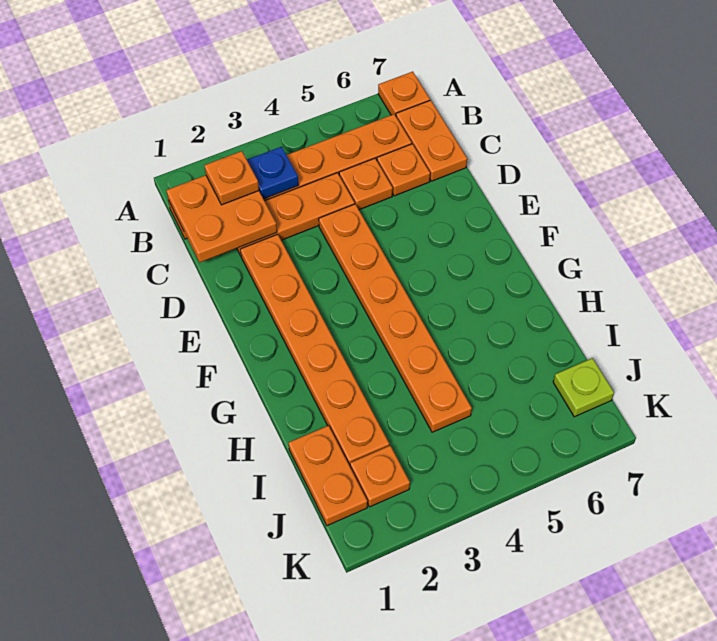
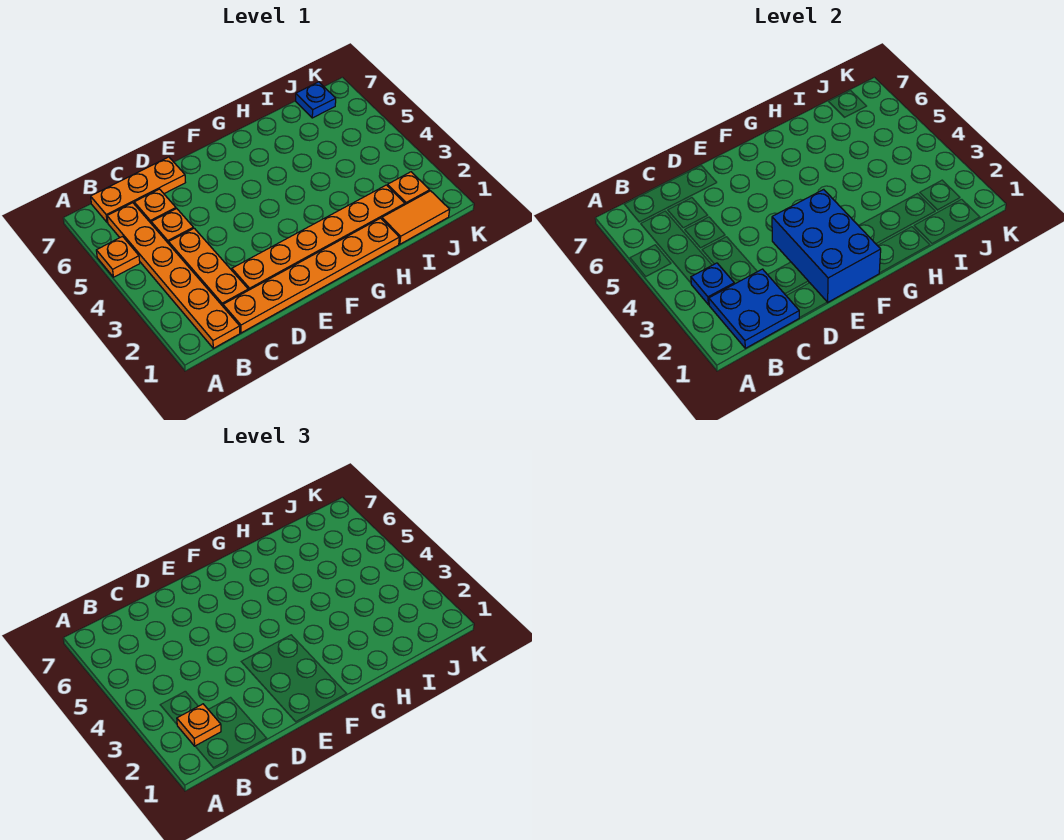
orange 1x1 plate [378,72,430,116] -> orange 1x1 plate moved to [96,237,140,277]
orange 2x2 plate [166,175,277,262] -> blue 2x2 plate [709,269,799,348]
orange 1x2 plate [396,100,467,181] -> orange 1x3 plate [91,157,185,223]
orange 1x6 plate [319,204,472,432] -> orange 1x6 plate moved to [223,218,399,333]
none -> blue 2x3 brick [772,189,881,302]
orange 1x2 plate [289,426,367,526] -> orange 1x2 tile [382,191,450,244]
lime 1x1 plate [553,358,614,417] -> blue 1x1 plate [296,82,336,118]

